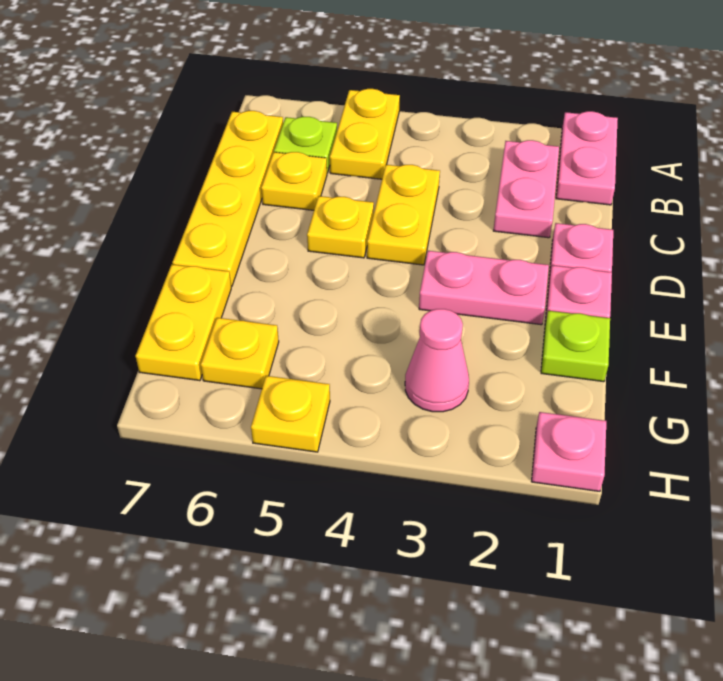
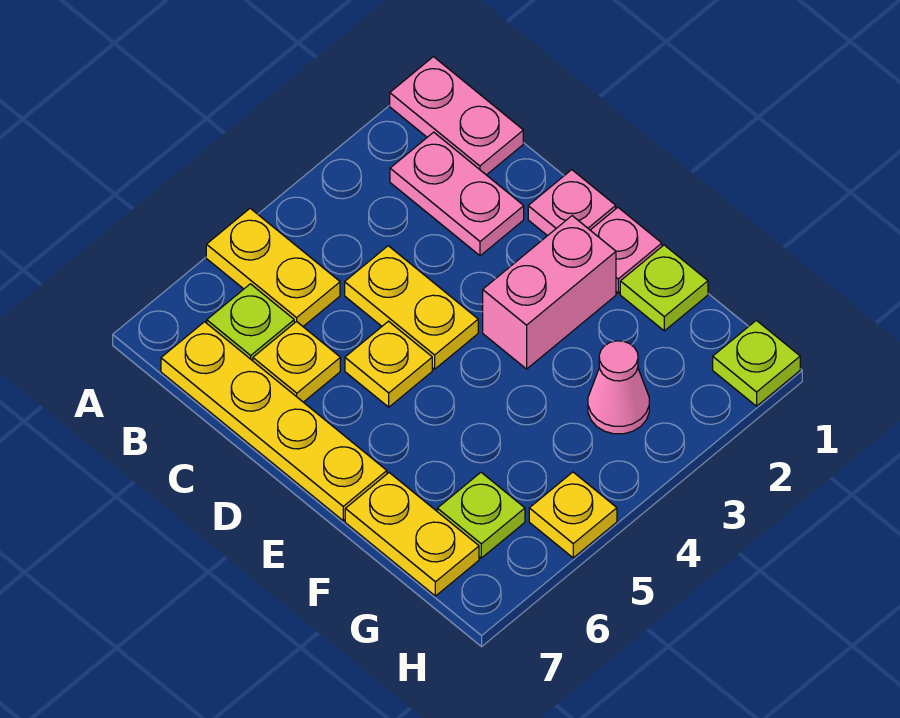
pink 1x2 plate [419,251,549,325] -> pink 1x2 brick [483,216,616,369]
yellow 1x1 plate [201,318,279,389] -> lime 1x1 plate [437,472,525,558]
pink 1x1 plate [531,412,606,492] -> lime 1x1 plate [713,320,800,406]

